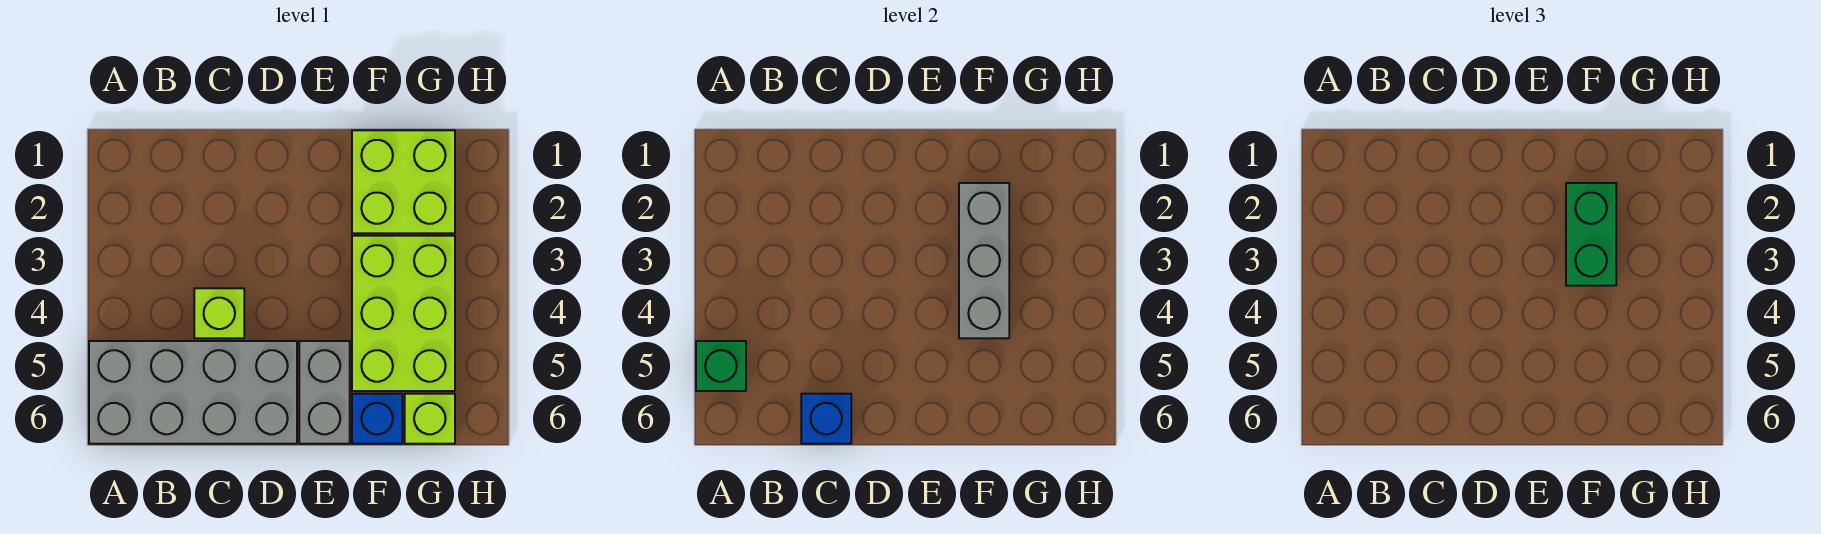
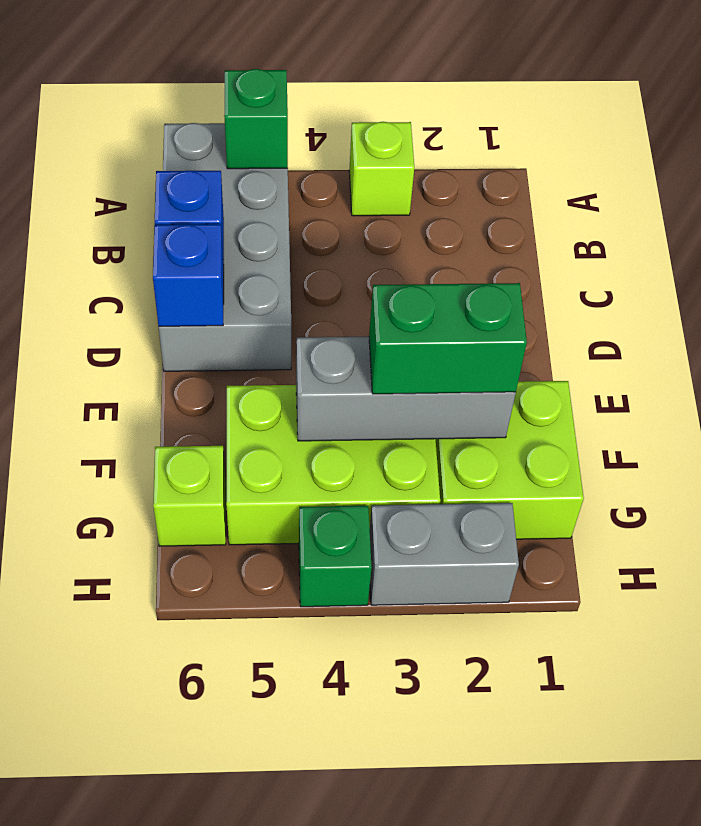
lime 1x1 brick [194,288,244,338] -> lime 1x1 brick moved to [349,122,414,216]
grey 1x2 brick [299,341,350,444] -> grey 1x2 brick moved to [370,503,519,605]
blue 1x1 brick [352,394,402,444] -> blue 1x1 brick moved to [153,224,224,326]
none -> green 1x1 brick [299,506,372,607]

